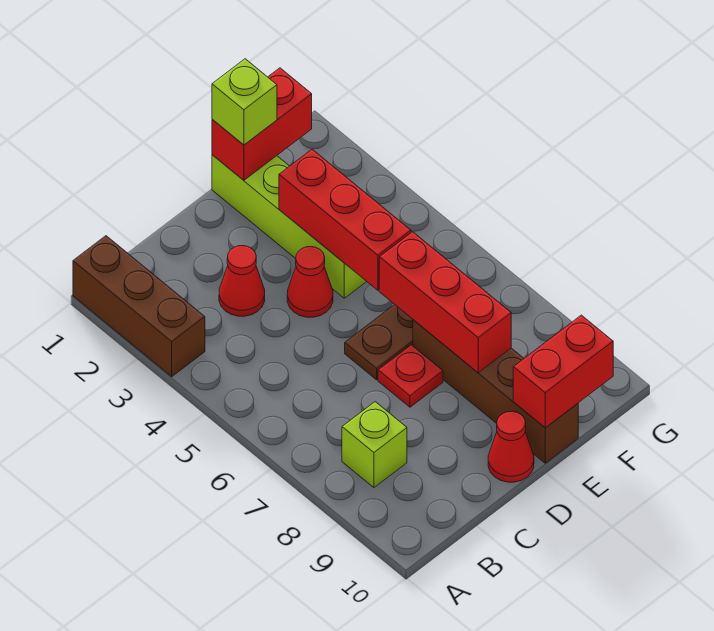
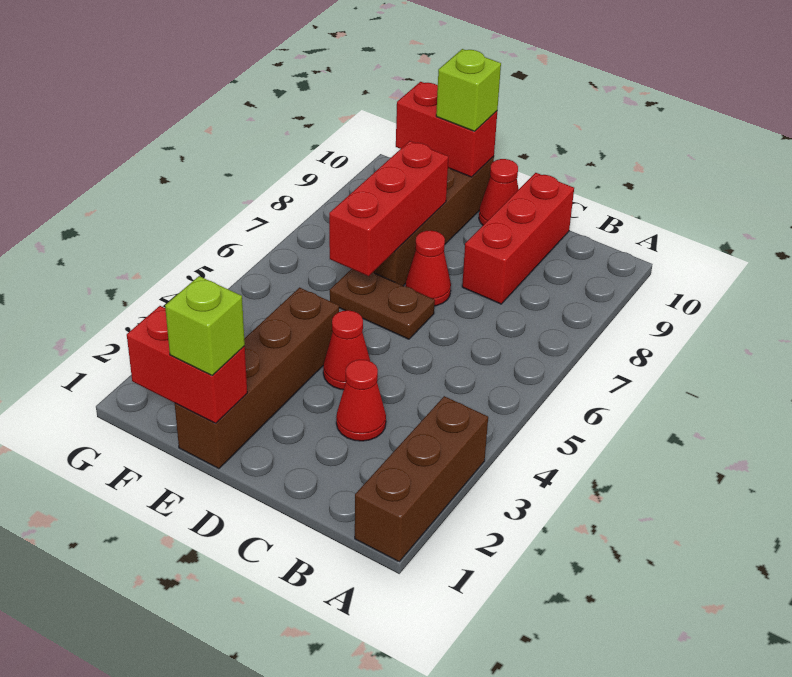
lime 1x1 brick [342,402,407,488] -> lime 1x1 brick moved to [436,49,501,131]
red 1x1 plate [378,345,443,407] -> red 1x1 cone [405,230,451,306]
lime 1x4 brick [212,155,367,298] -> brown 1x4 brick [175,288,339,469]
red 1x3 brick [279,149,411,290] -> red 1x3 brick moved to [462,173,574,304]

